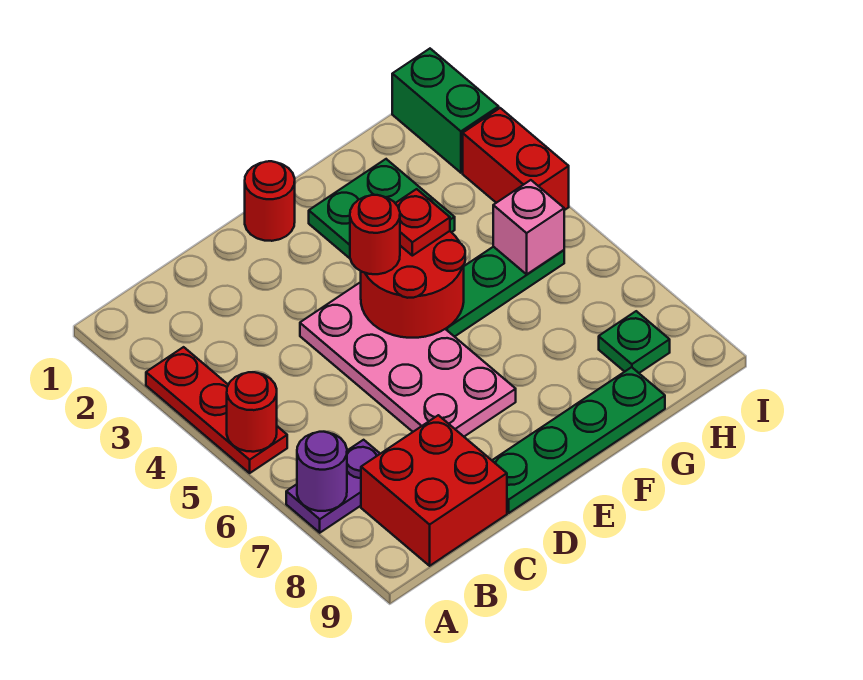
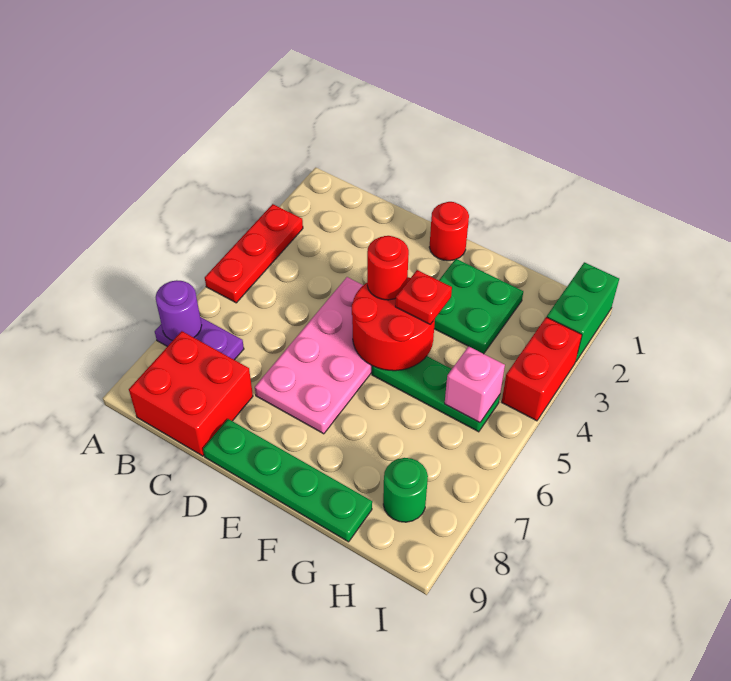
red 1x1 round brick [227,372,277,452] -> none
green 1x1 plate [599,311,670,373] -> green 1x1 round brick [383,458,428,522]

